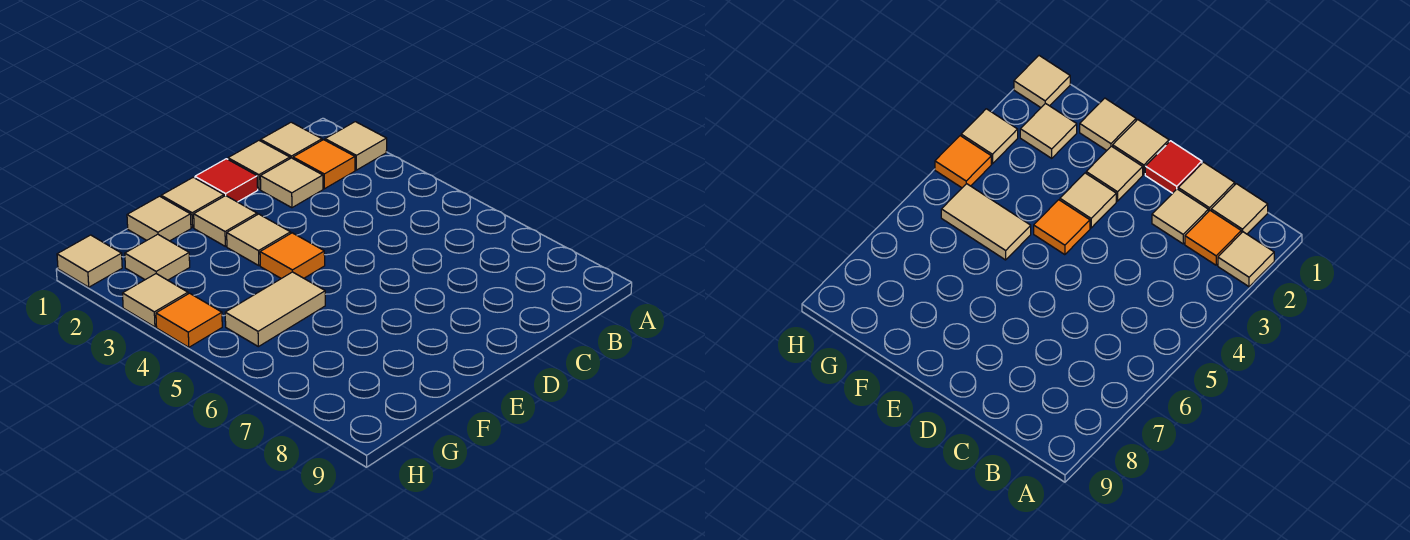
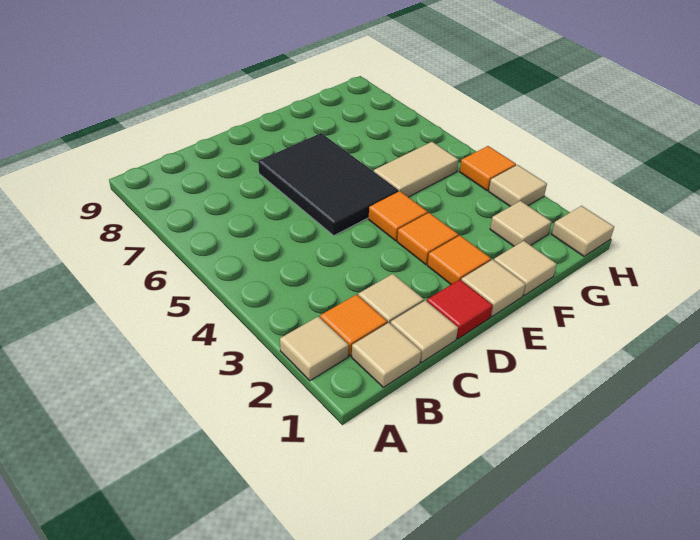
none -> black 2x3 tile [258,133,398,236]
tan 1x1 tile [194,196,257,246] -> orange 1x1 tile [427,235,491,284]
tan 1x1 tile [227,214,291,265] -> orange 1x1 tile [397,213,458,265]

